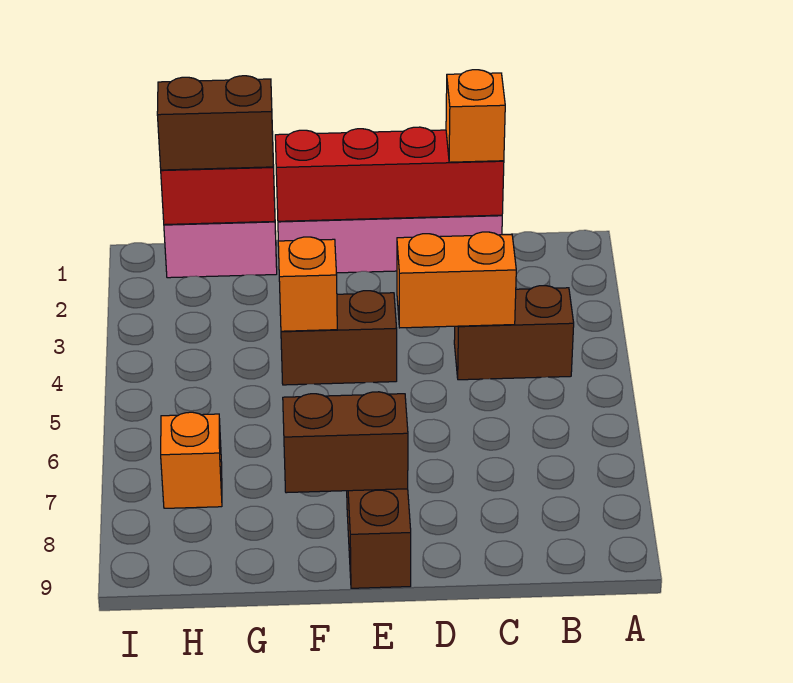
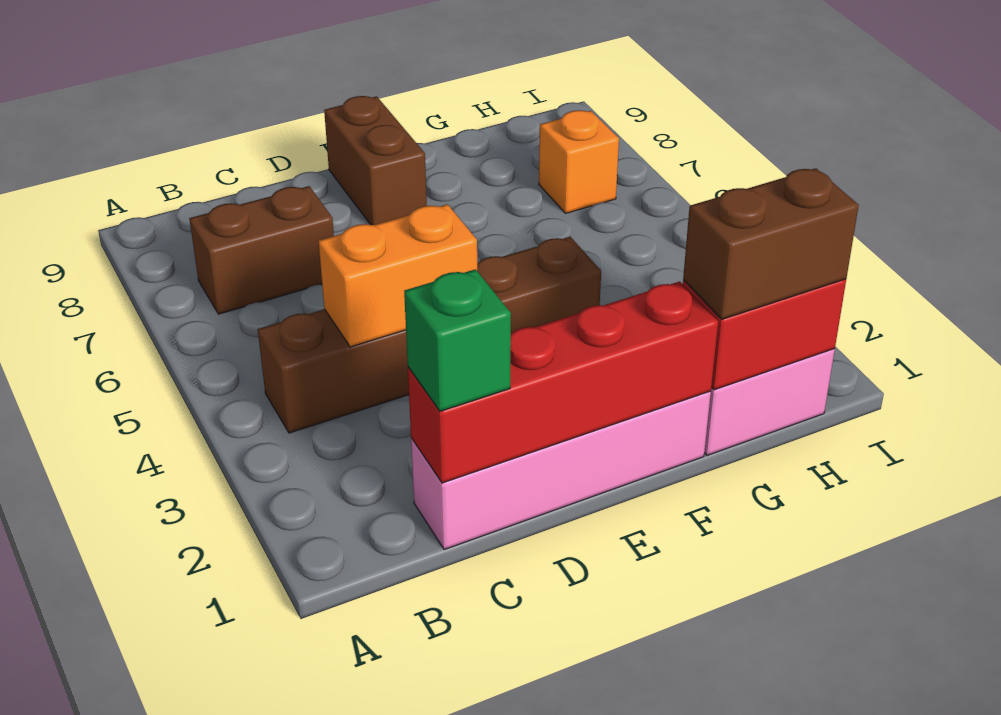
orange 1x1 brick [446,70,505,162] -> green 1x1 brick [404,269,511,411]
brown 1x2 brick [283,392,408,493] -> brown 1x2 brick moved to [189,186,334,314]
orange 1x1 brick [278,237,337,331] -> none

